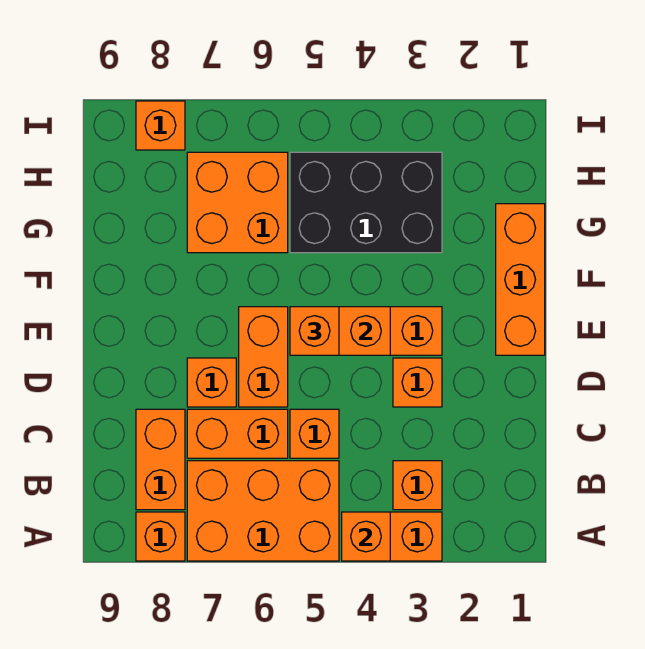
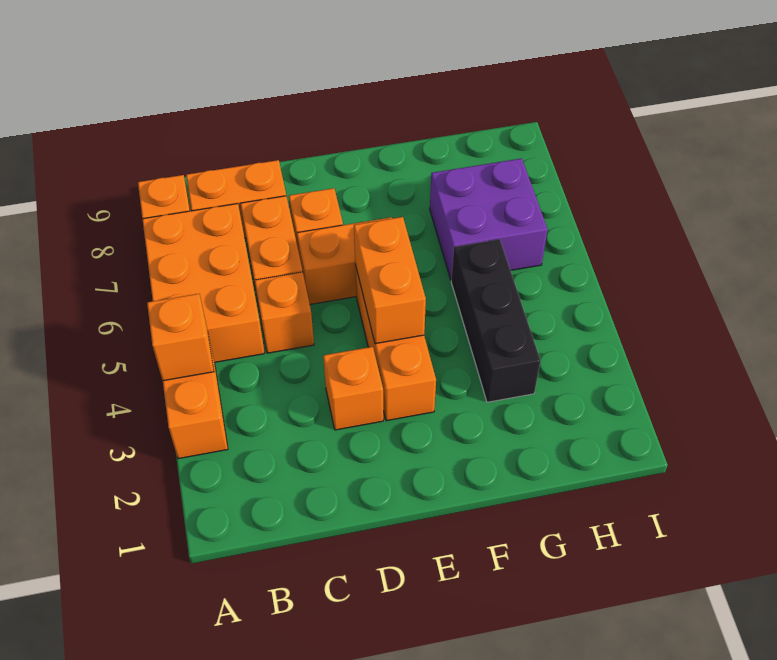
orange 1x1 brick [393,461,442,510] -> none
orange 1x3 brick [496,204,545,355] -> none
orange 1x1 brick [290,307,339,355] -> none
black 2x3 brick [290,152,442,253] -> black 1x3 brick [451,239,540,402]
orange 2x2 brick [187,152,288,253] -> purple 2x2 brick [430,158,548,280]
orange 1x1 brick [136,101,185,150] -> none

